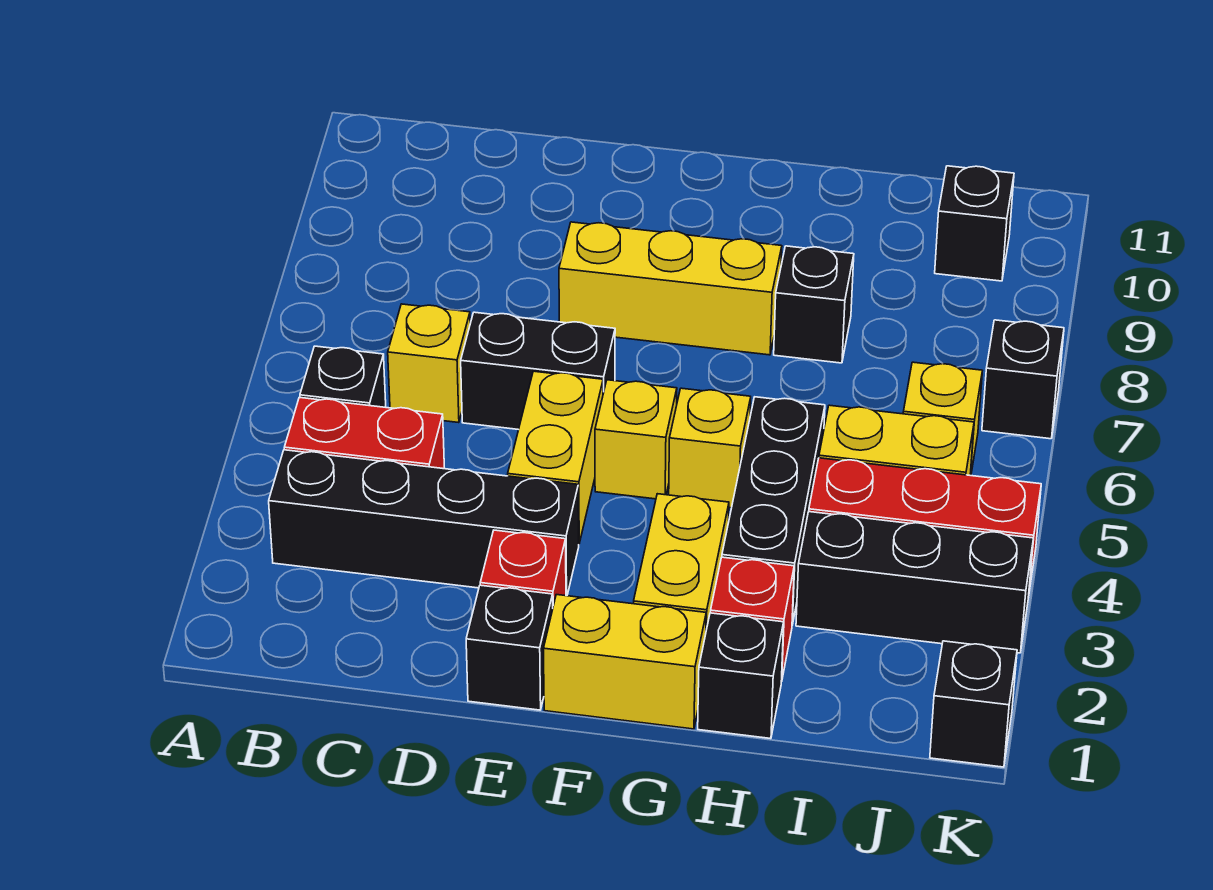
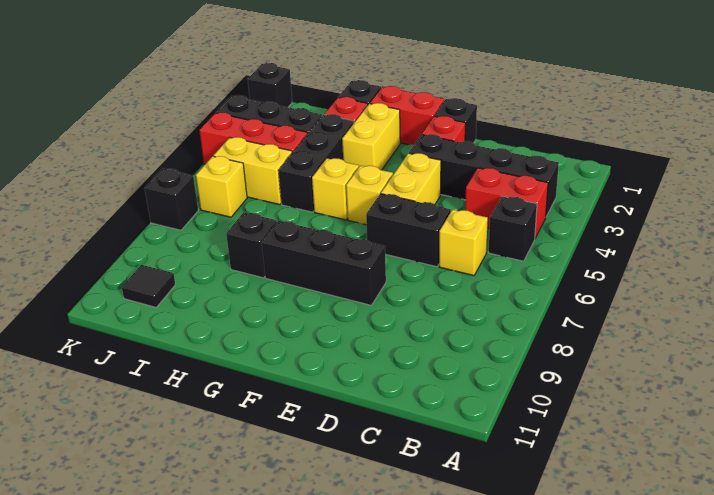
yellow 1x3 brick [559,222,782,355] -> black 1x3 brick [262,221,386,305]
yellow 1x2 brick [543,595,706,729] -> red 1x2 brick [370,86,444,145]
black 1x1 brick [935,166,1014,281] -> black 1x1 tile [122,265,175,307]

